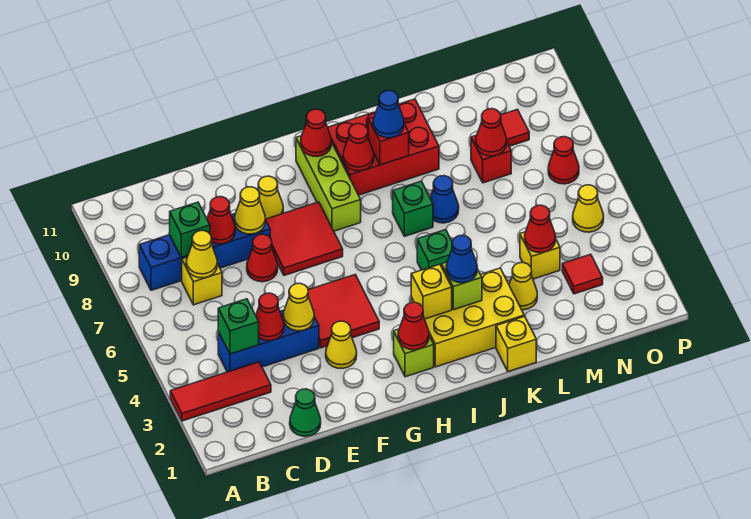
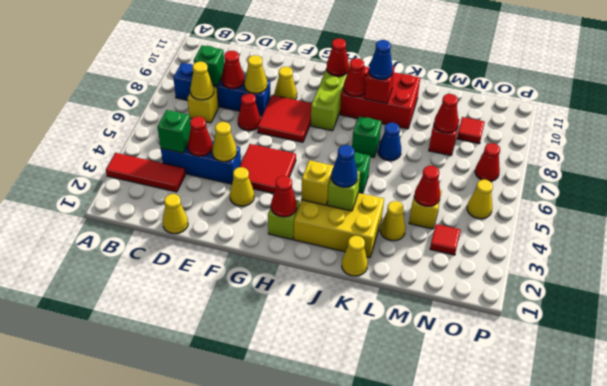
green 1x1 cone [290,389,321,436] -> yellow 1x1 cone [163,194,188,234]
yellow 1x1 brick [496,316,536,371] -> yellow 1x1 cone [342,236,368,276]

